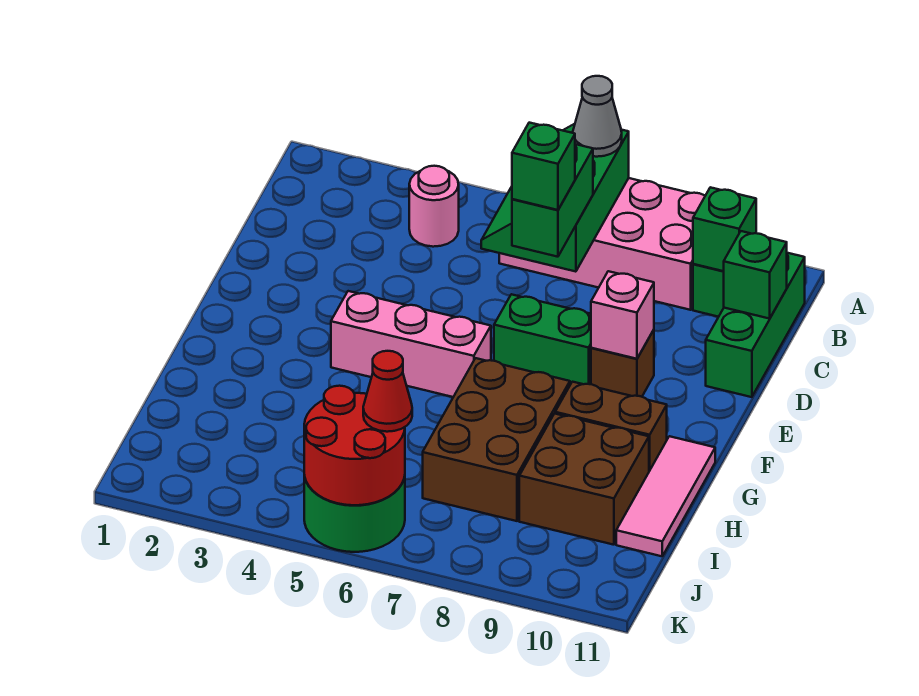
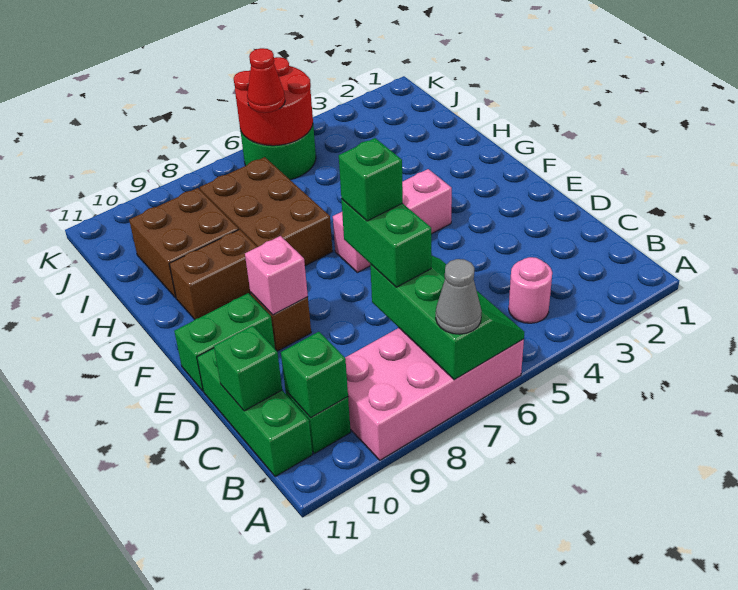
green 1x2 brick [494,294,591,385] -> green 1x2 brick moved to [174,293,275,391]
pink 1x3 tile [616,436,715,556] -> none

